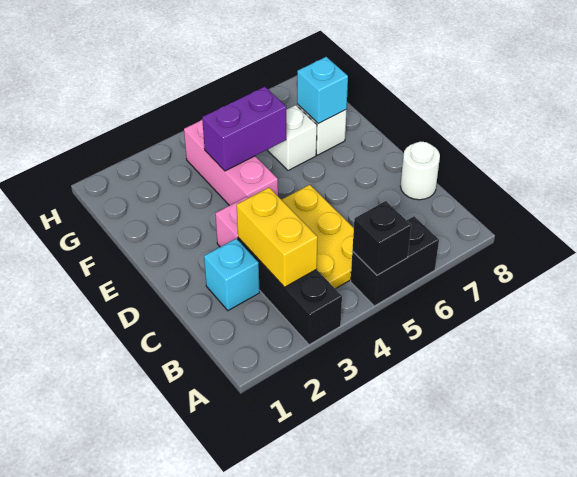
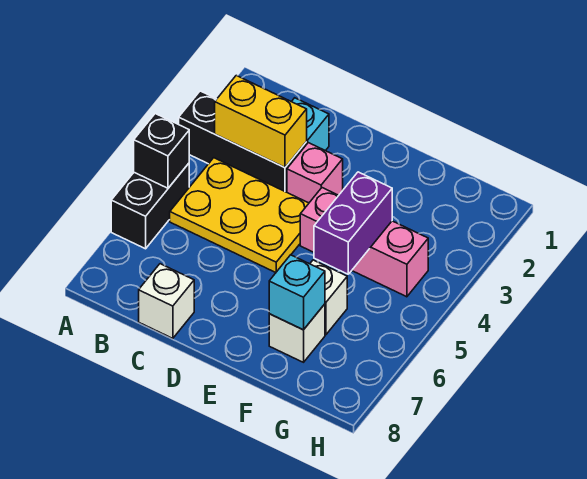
white 1x1 round brick [400,142,440,200] -> white 1x1 brick [139,264,194,338]

